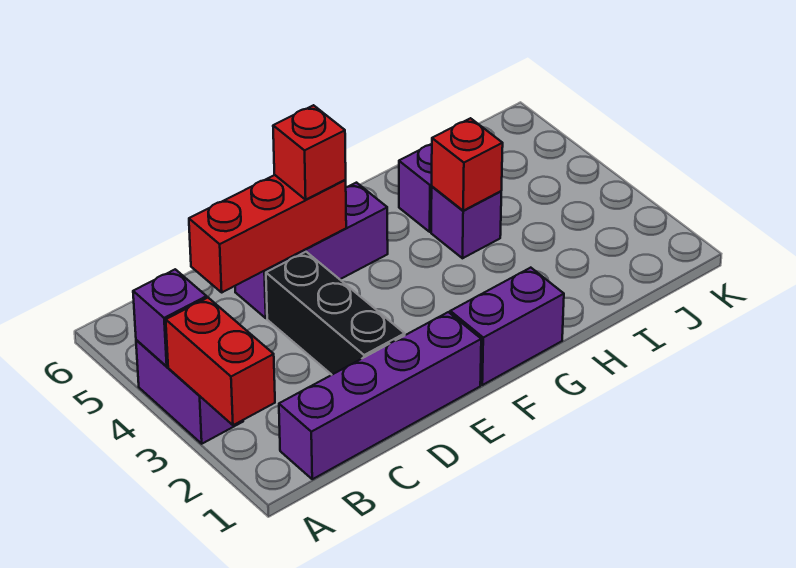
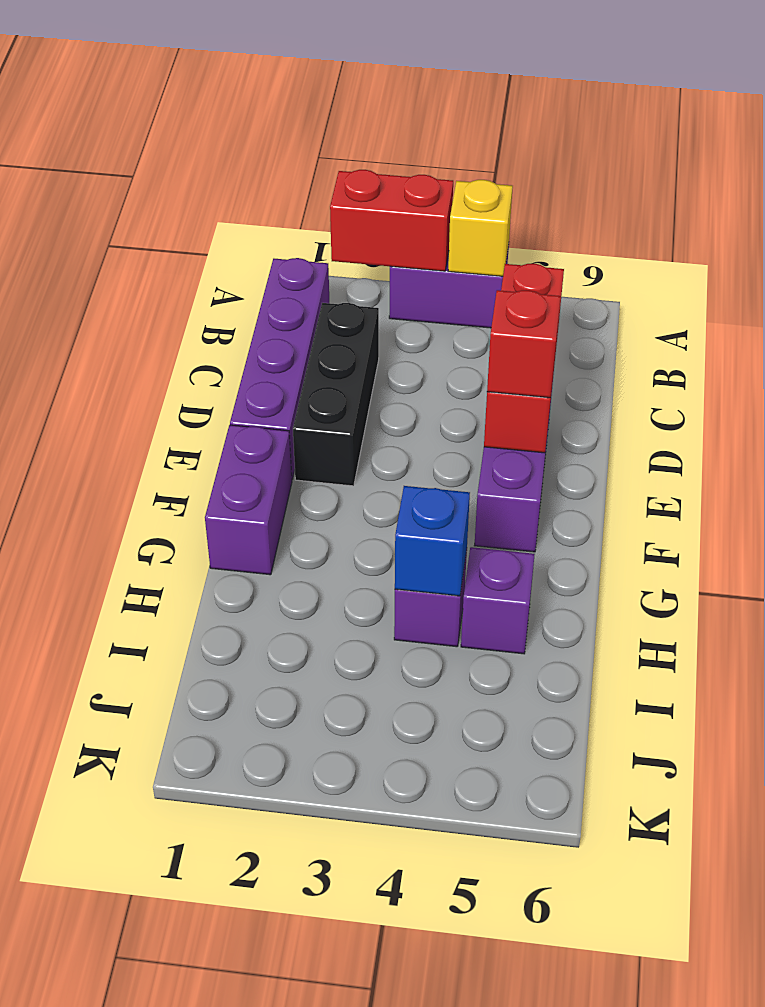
purple 1x1 brick [133,269,207,367] -> yellow 1x1 brick [448,180,513,276]
black 1x3 brick [266,252,405,375] -> black 1x3 brick turned to [293,303,379,486]
red 1x1 brick [432,118,503,211] -> blue 1x1 brick [395,486,470,596]

